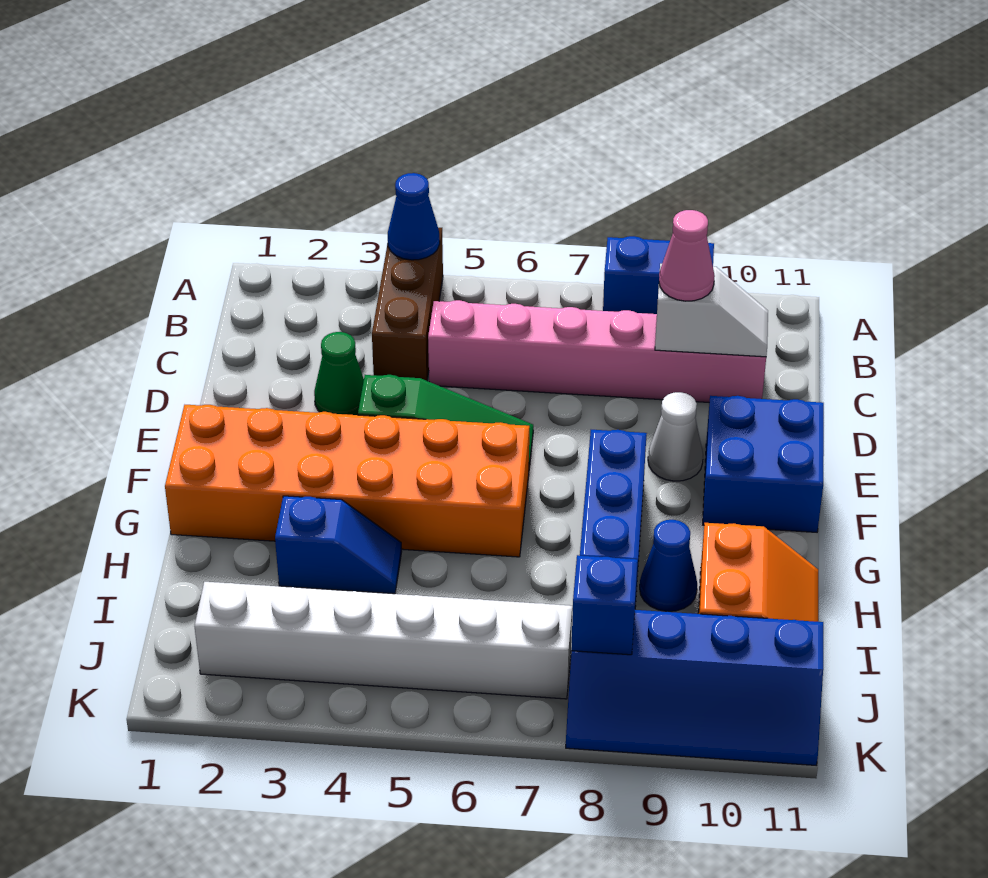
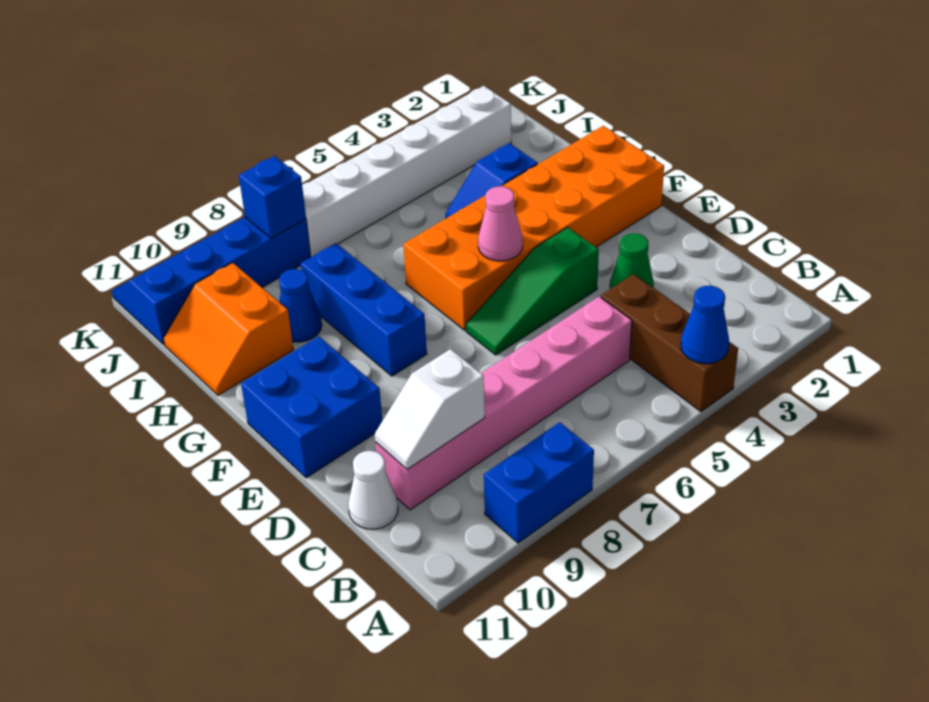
pink 1x1 cone [659,210,715,301] -> pink 1x1 cone moved to [478,186,523,261]
white 1x1 cone [648,392,703,481] -> white 1x1 cone moved to [348,451,398,529]

